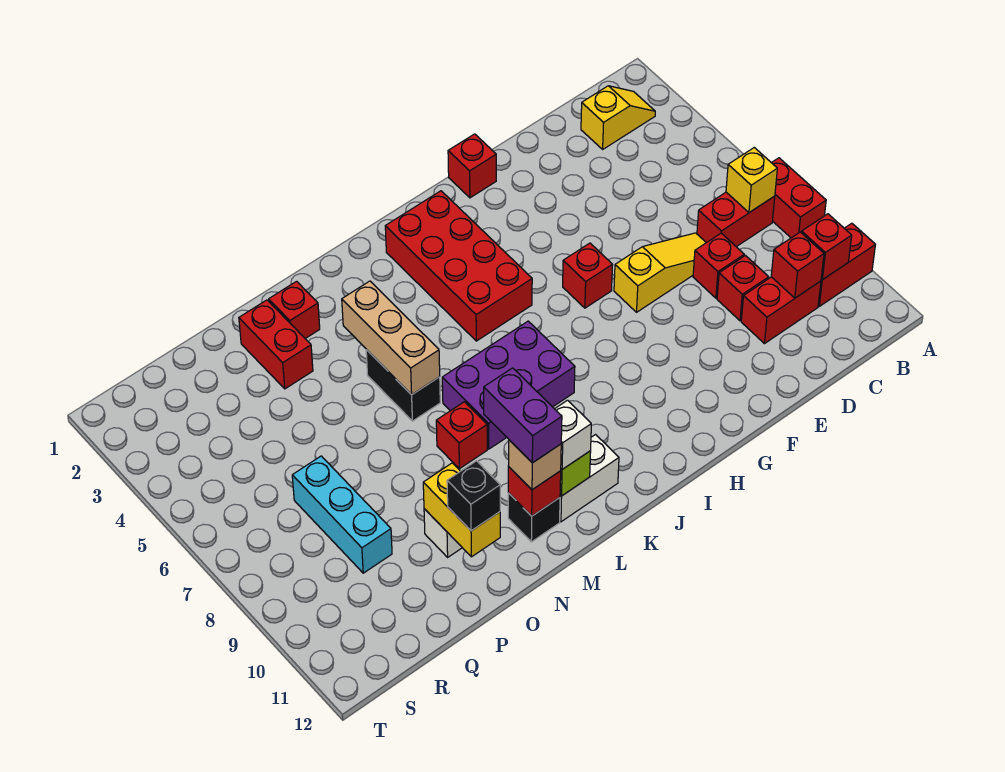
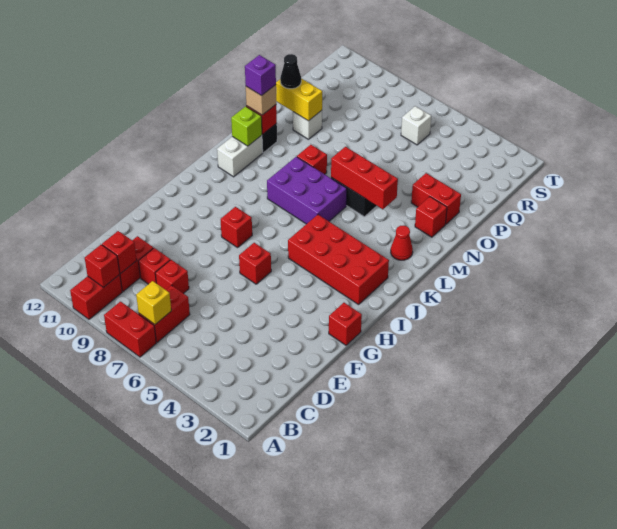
yellow 1x2 slope [581,86,655,149] -> none
yellow 1x3 slope [614,233,706,312] -> none
none -> red 1x1 brick [220,207,252,248]
purple 2x3 brick [442,321,575,449] -> purple 2x3 brick turned to [267,157,347,224]
none -> red 1x1 cone [391,226,413,260]
white 1x1 brick [555,400,591,469] -> white 1x1 brick moved to [401,106,431,145]
tan 1x3 brick [342,281,440,395] -> red 1x3 brick [331,147,398,209]
purple 1x2 brick [484,368,562,463] -> purple 1x1 brick [245,55,276,96]
black 1x1 brick [447,461,500,531] -> black 1x1 cone [280,54,301,89]
cyan 1x3 brick [292,456,392,573] -> none

